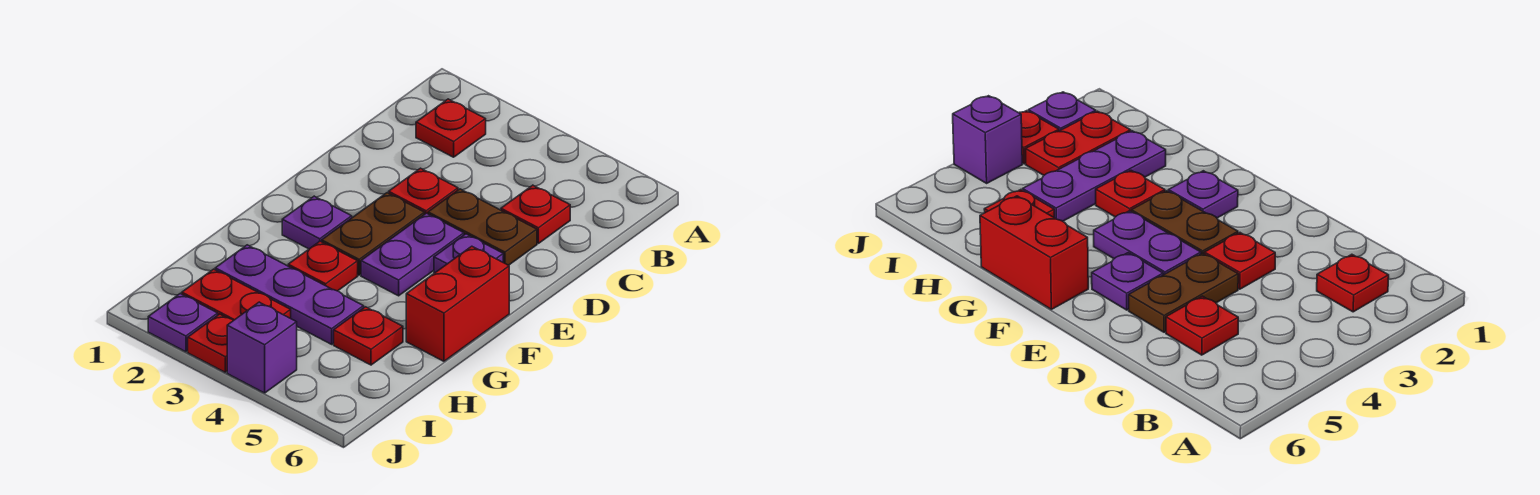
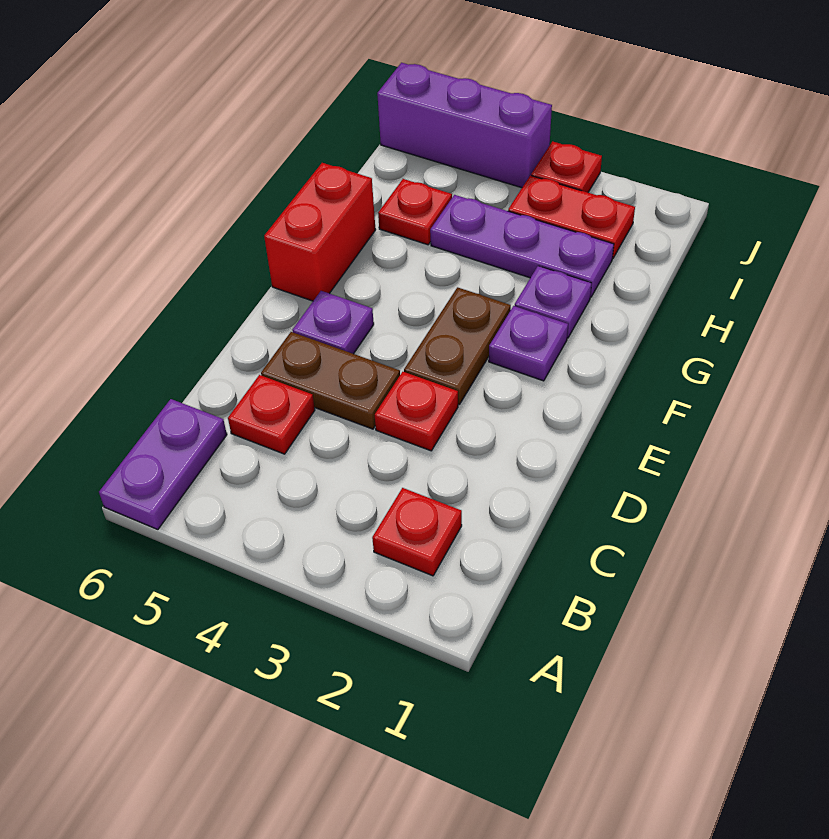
purple 1x2 plate [361,213,464,296] -> purple 1x2 plate moved to [99,399,227,530]
red 1x1 plate [288,241,358,291] -> none
purple 1x1 plate [148,294,218,352] -> purple 1x1 plate moved to [515,266,592,338]
purple 1x1 brick [227,302,297,393] -> purple 1x3 brick [377,63,552,188]

